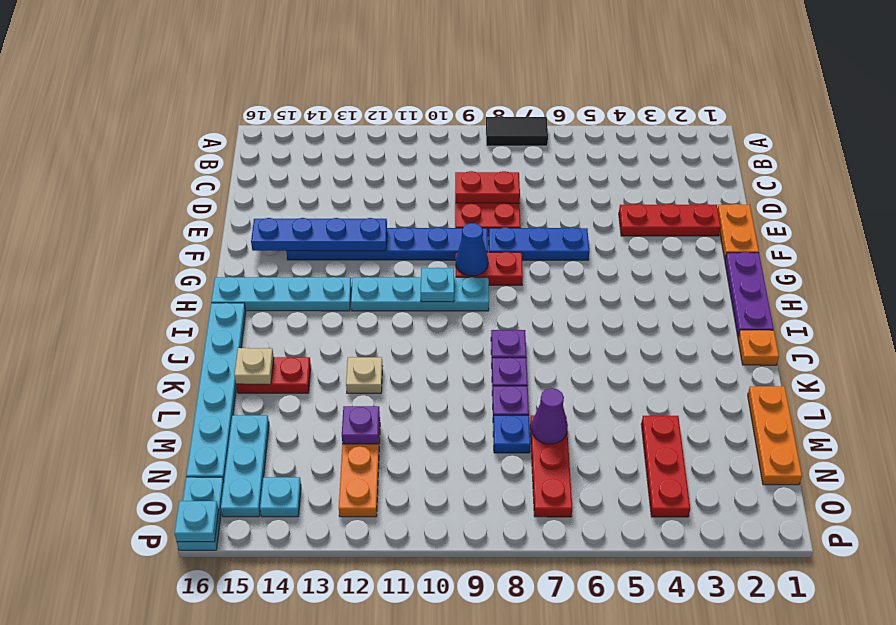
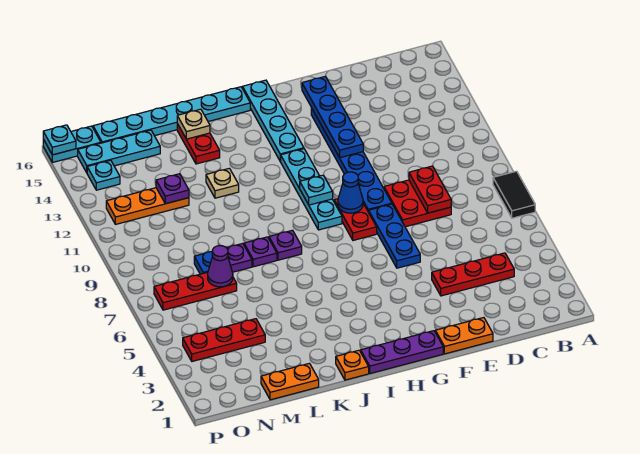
red 1x3 plate [619,204,721,236] -> red 1x3 plate turned to [432,253,514,296]
orange 1x3 plate [748,386,802,485] -> orange 1x2 plate [261,363,319,400]

